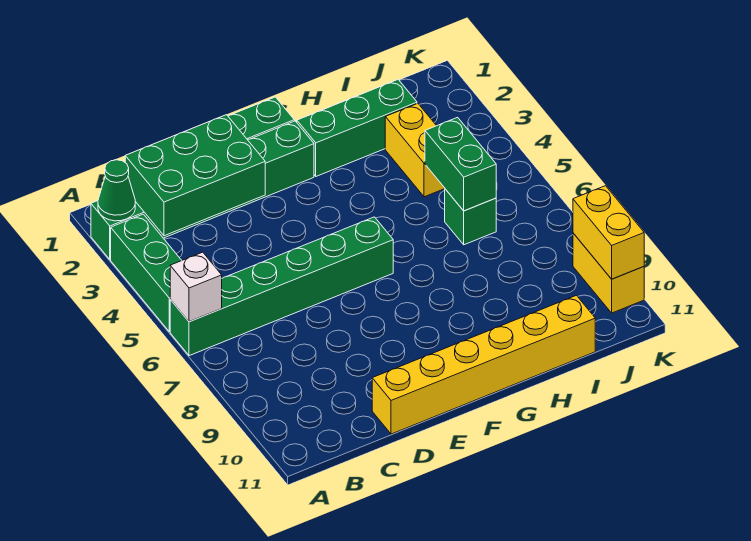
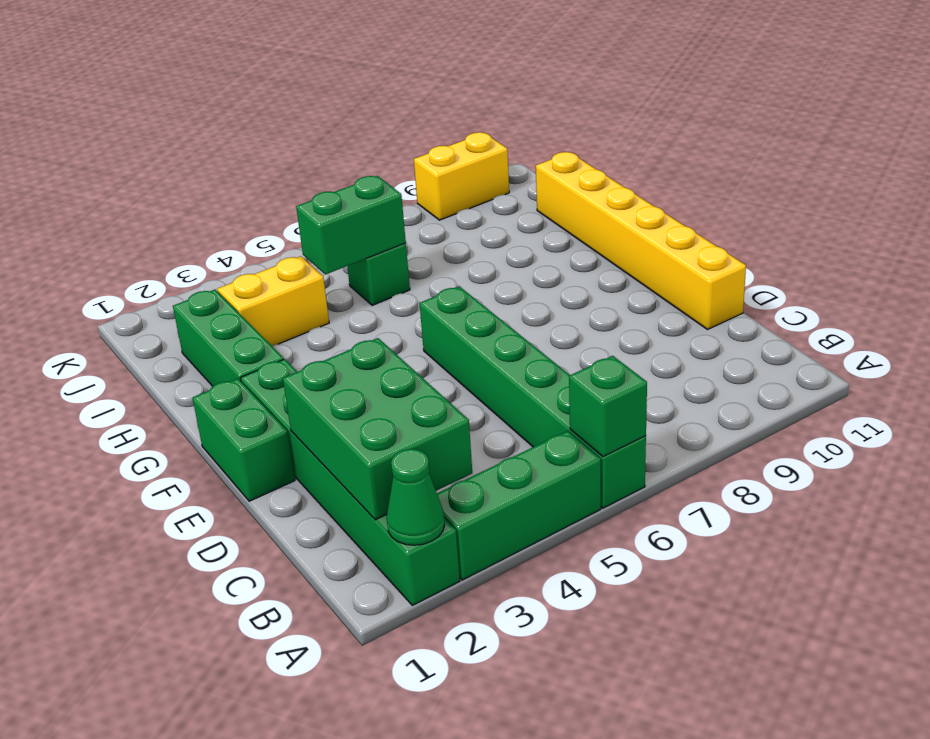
white 1x1 brick [170,252,222,322] -> green 1x1 brick [569,356,647,457]
yellow 1x2 brick [573,186,644,279] -> none

